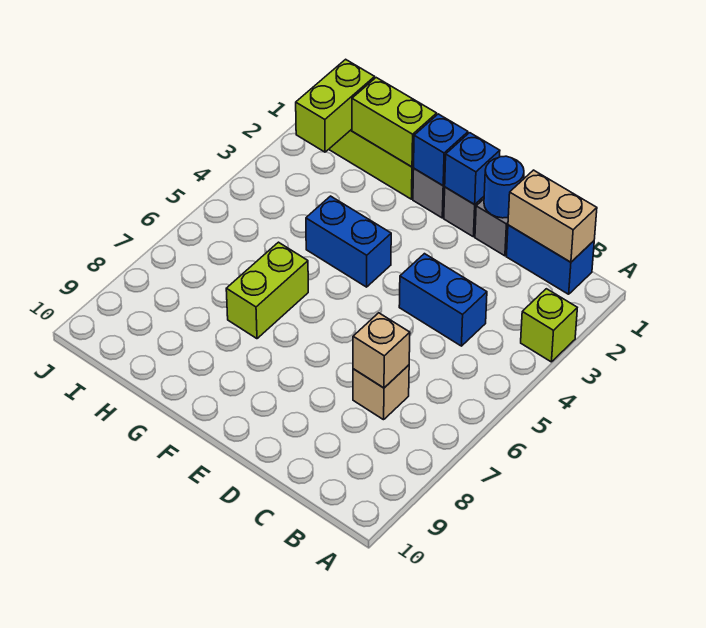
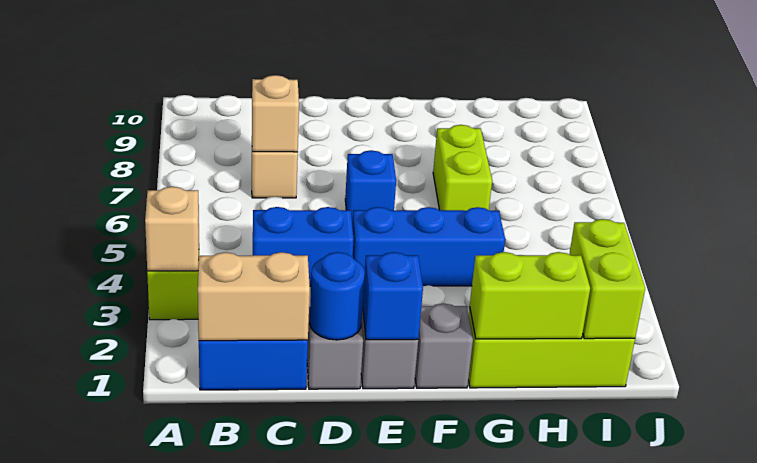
none -> tan 1x1 brick [145,187,199,271]
blue 1x1 brick [414,114,468,186] -> blue 1x1 brick moved to [345,150,396,222]
blue 1x2 brick [306,196,391,287] -> blue 1x3 brick [352,207,505,286]

